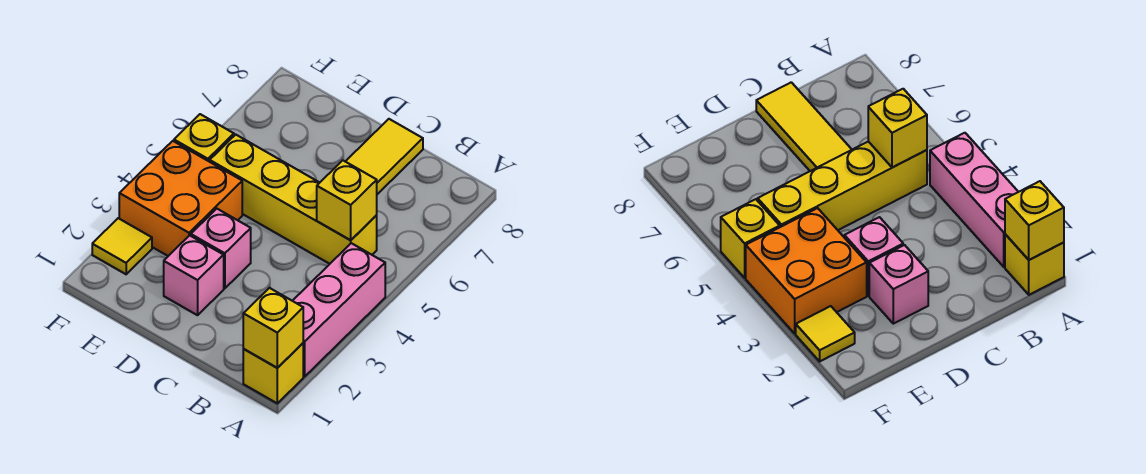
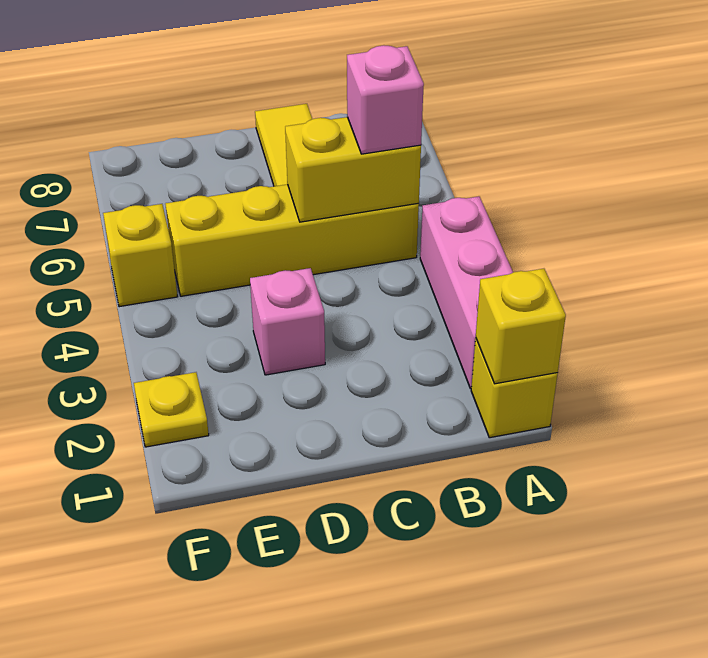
yellow 1x1 brick [317,160,377,240] -> yellow 1x2 brick [285,117,421,222]
pink 1x1 brick [164,235,224,315] -> pink 1x1 brick moved to [347,45,424,154]
orange 2x2 brick [119,141,242,256] -> none
yellow 1x1 tile [92,218,152,274] -> yellow 1x1 plate [134,372,209,447]

